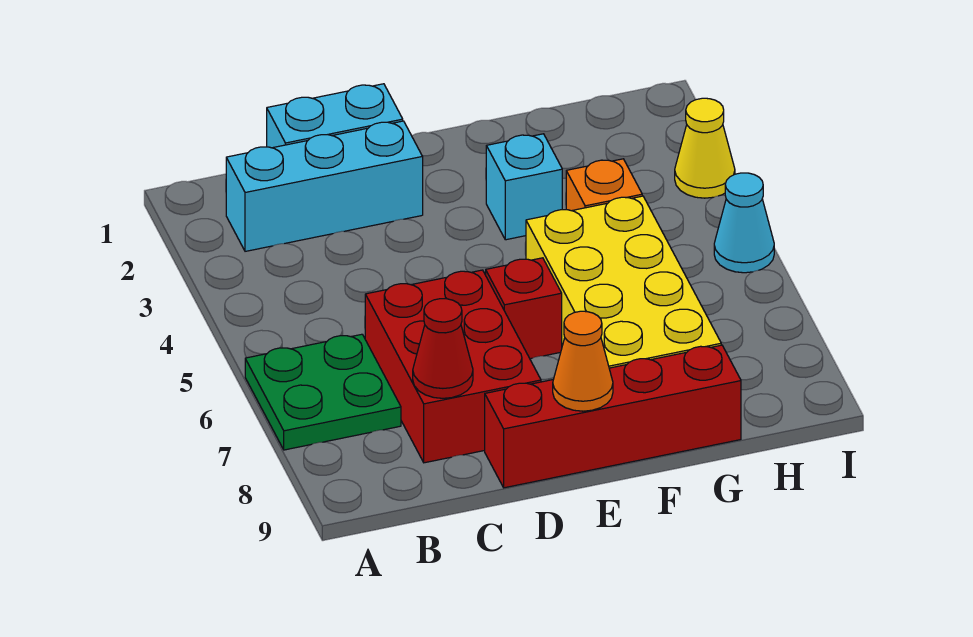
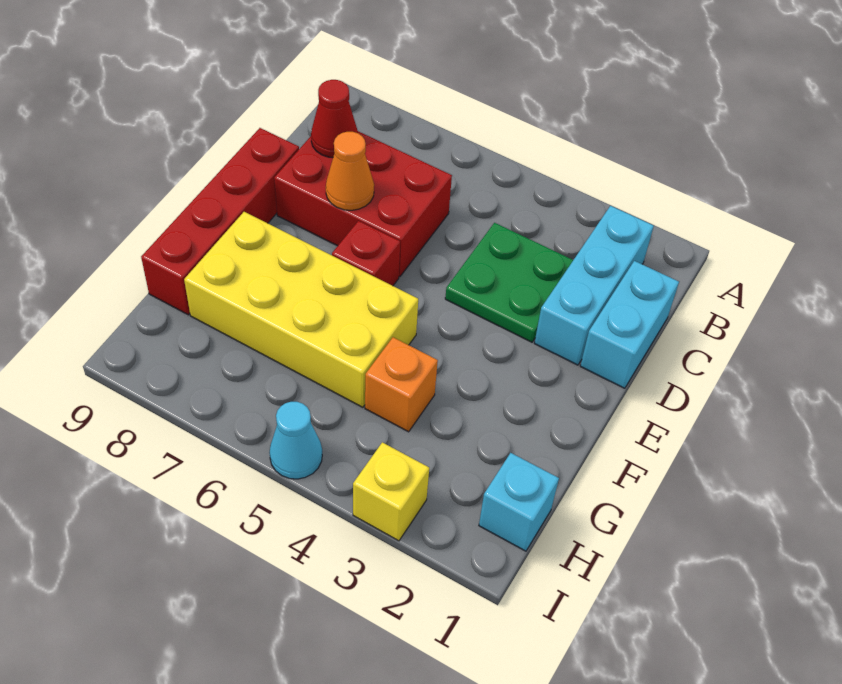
green 2x2 plate [245,334,401,450] -> green 2x2 plate moved to [445,223,573,342]
orange 1x1 cone [553,311,613,411] -> orange 1x1 cone moved to [326,132,374,210]
cyan 1x1 brick [486,134,562,240] -> cyan 1x1 brick moved to [479,453,559,551]
yellow 1x1 cone [675,98,735,198] -> yellow 1x1 brick [353,442,429,541]

